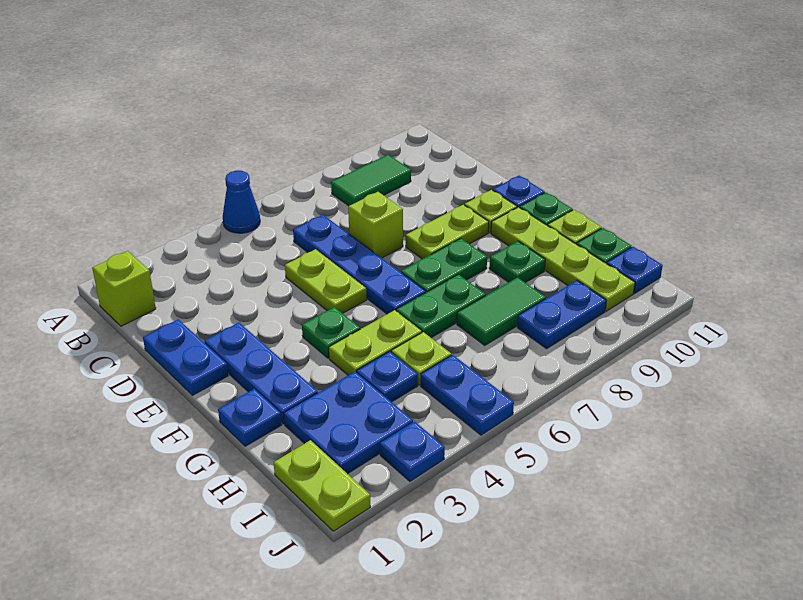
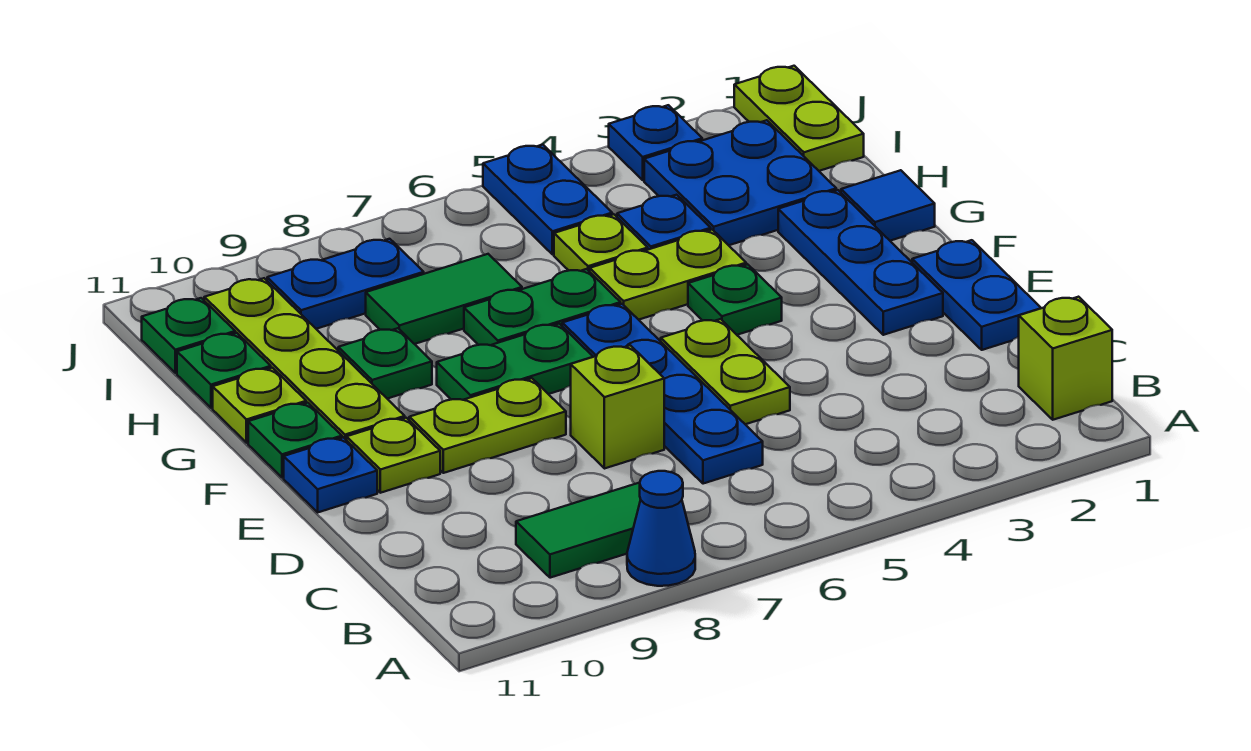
blue 1x1 cone [223,171,260,233] -> blue 1x1 cone moved to [627,471,695,586]
blue 1x1 plate [218,389,282,446] -> blue 1x1 tile [841,170,935,241]
blue 1x1 plate [607,247,663,294] -> green 1x1 plate [142,298,235,373]

